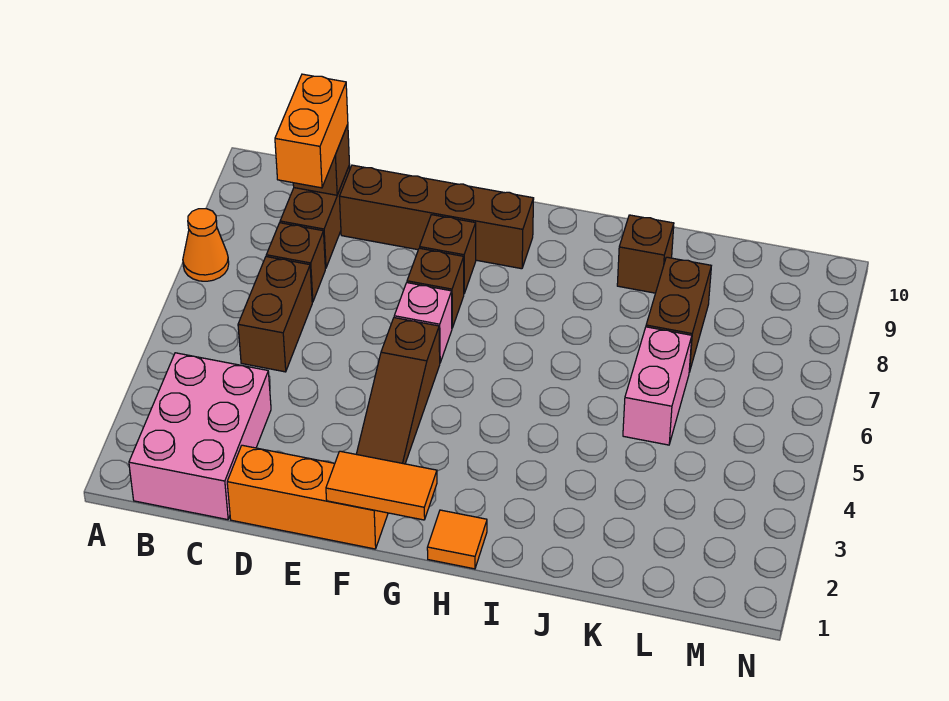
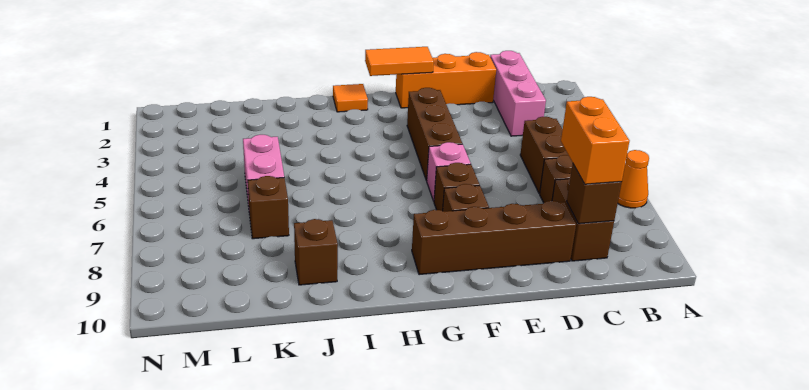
pink 2x3 brick [129,353,271,520] -> pink 1x3 brick [490,51,546,136]
brown 1x3 slope [356,318,440,464] -> brown 1x3 brick [407,88,462,181]
brown 1x2 brick [646,257,711,372] -> brown 1x1 brick [248,176,289,239]

